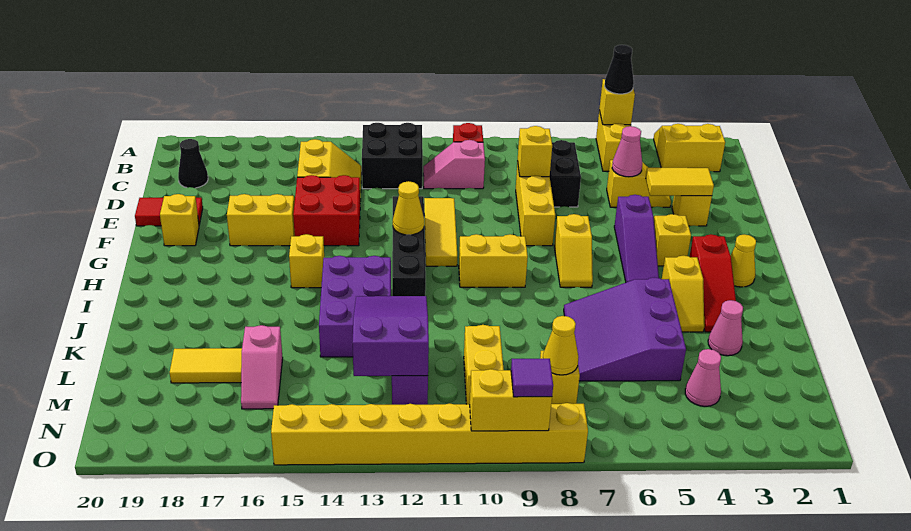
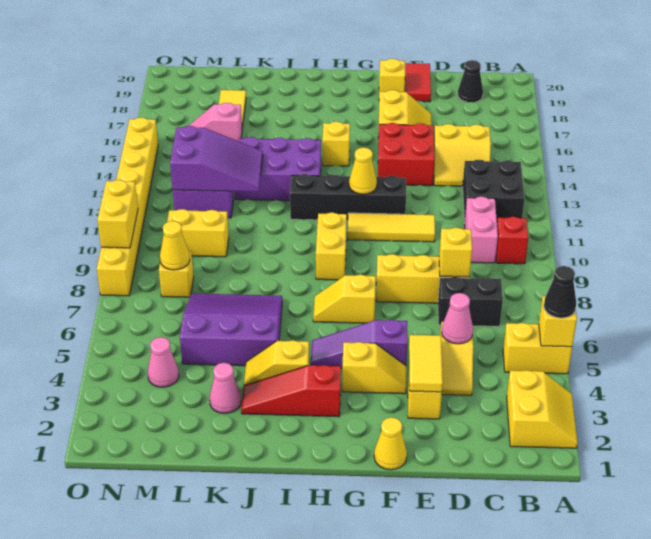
pink 1x2 slope [423,140,485,189] -> pink 1x2 brick [465,197,498,263]
yellow 1x1 cone [730,234,756,287] -> yellow 1x1 cone moved to [374,417,407,470]
purple 1x1 tile [511,359,553,397] -> none

